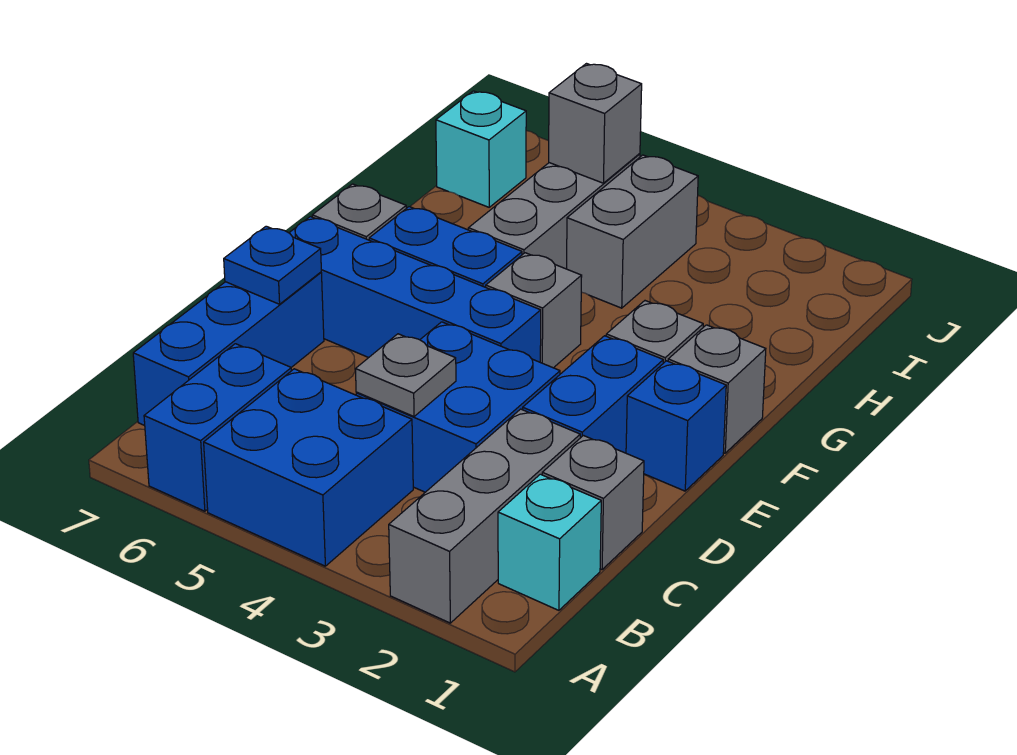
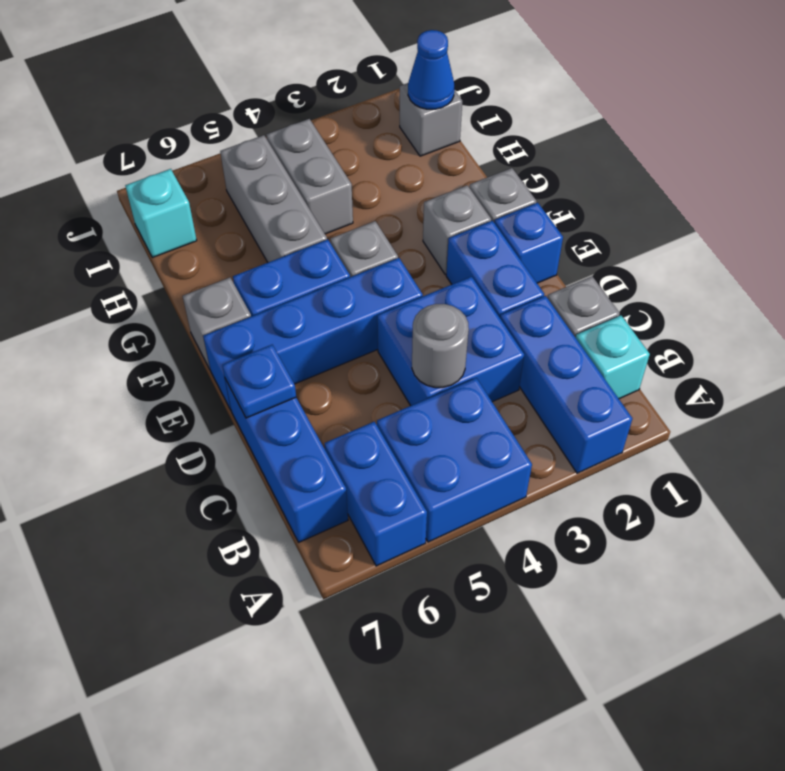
grey 1x3 brick [389,409,580,623] -> blue 1x3 brick [500,296,632,473]
grey 1x1 plate [356,334,456,416] -> grey 1x1 round brick [412,304,469,388]
none -> blue 1x1 cone [408,30,454,109]
grey 1x1 brick [549,64,642,183] -> grey 1x1 brick moved to [400,83,462,156]

